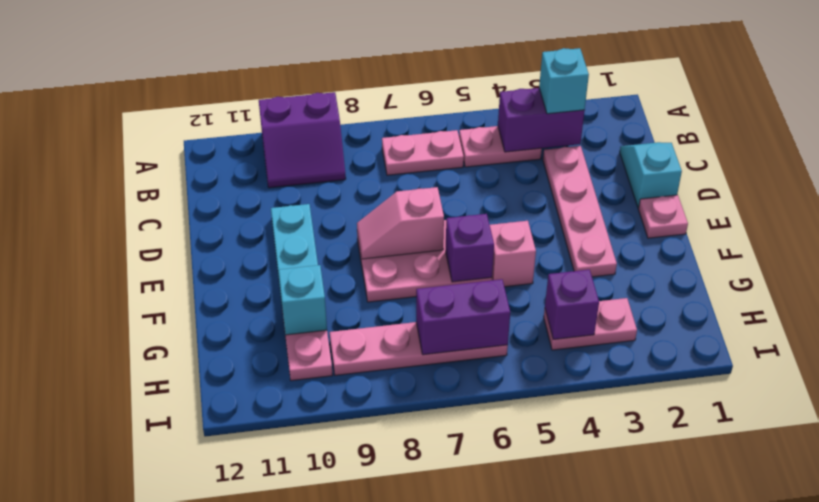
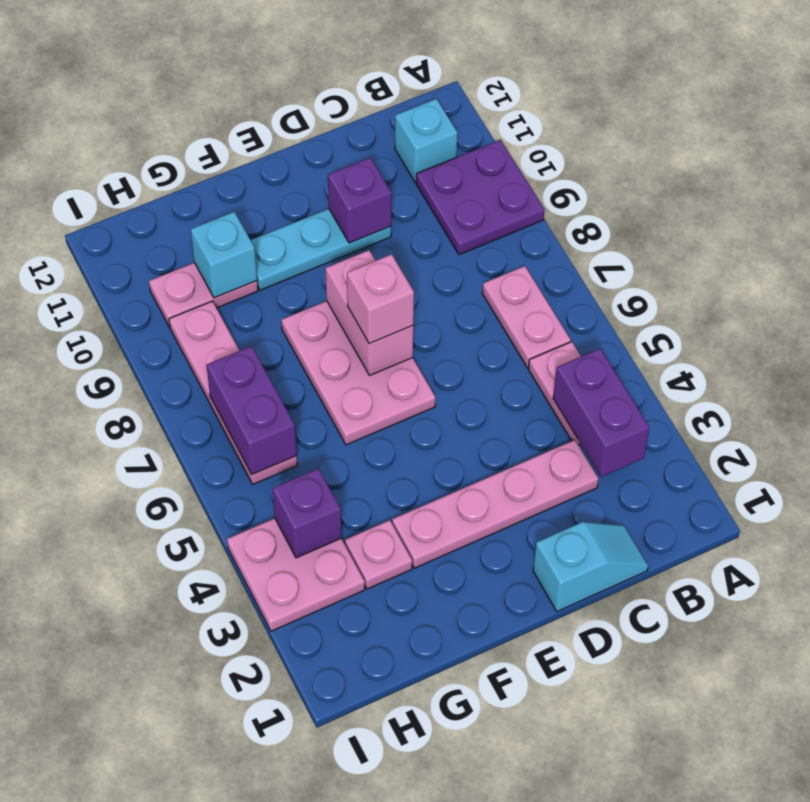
purple 2x2 slope [259,92,346,188] -> purple 2x2 plate [416,140,544,255]
cyan 1x1 brick [539,48,589,114] -> cyan 1x1 brick moved to [395,99,457,182]
pink 1x1 plate [638,195,688,238] -> pink 1x1 plate moved to [345,520,412,589]
pink 1x2 slope [357,187,444,259] -> pink 1x2 brick [326,250,413,376]
pink 1x1 brick [490,221,536,287] -> pink 1x1 brick moved to [347,254,414,344]
purple 1x1 brick [446,214,494,282] -> purple 1x1 brick moved to [328,158,391,243]
pink 1x2 plate [544,298,637,350] -> pink 2x2 plate [227,518,365,631]

